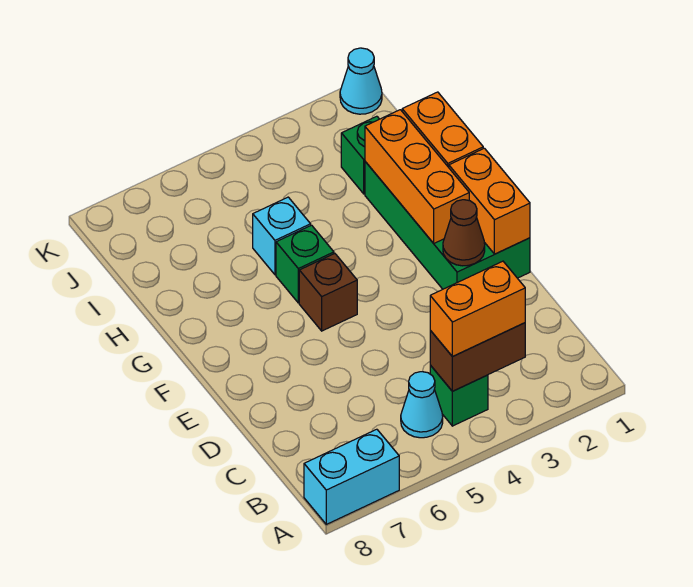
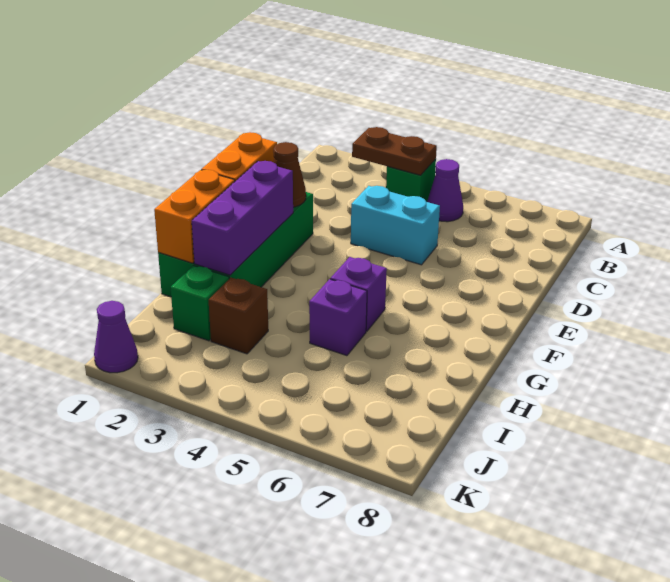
cyan 1x2 brick [304,429,399,524] -> cyan 1x2 brick moved to [351,186,440,265]
brown 1x2 brick [430,323,525,391] -> brown 1x2 plate [352,127,437,175]
orange 1x2 brick [430,261,525,357] -> none
cyan 1x1 cone [401,372,443,438] -> purple 1x1 cone [427,159,463,222]
orange 1x3 brick [365,110,469,243] -> purple 1x3 brick [192,161,293,275]
brown 1x1 brick [299,254,357,331] -> brown 1x1 brick moved to [209,278,268,354]
green 1x1 brick [276,225,334,303] -> purple 1x1 brick [330,257,387,331]
cyan 1x1 brick [253,197,311,275] -> purple 1x1 brick [309,279,367,356]
cyan 1x1 cone [340,48,382,114] -> purple 1x1 cone [94,301,138,373]

